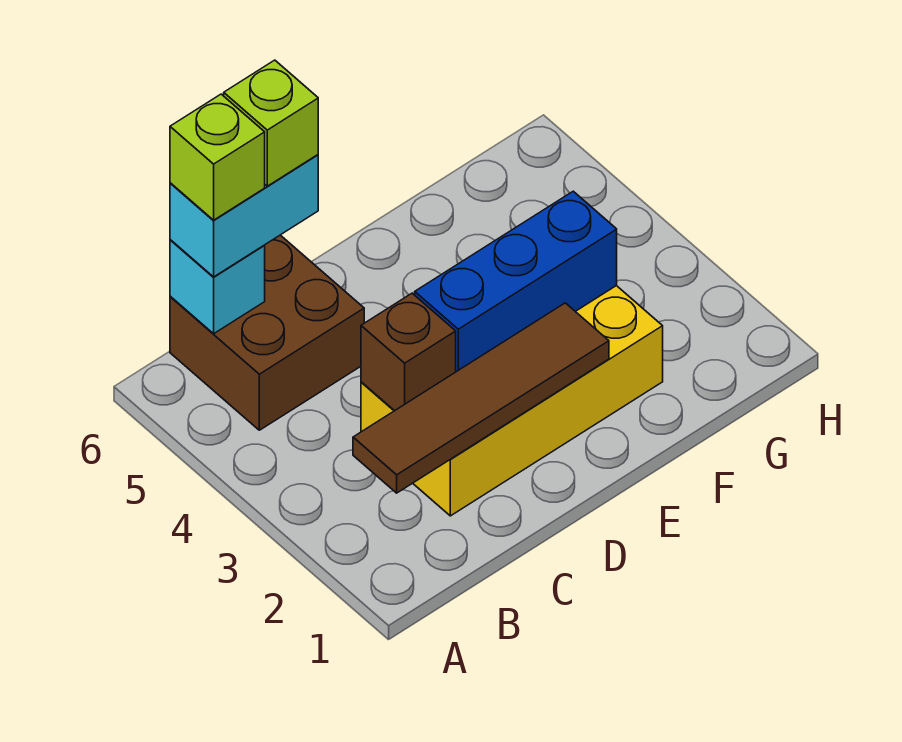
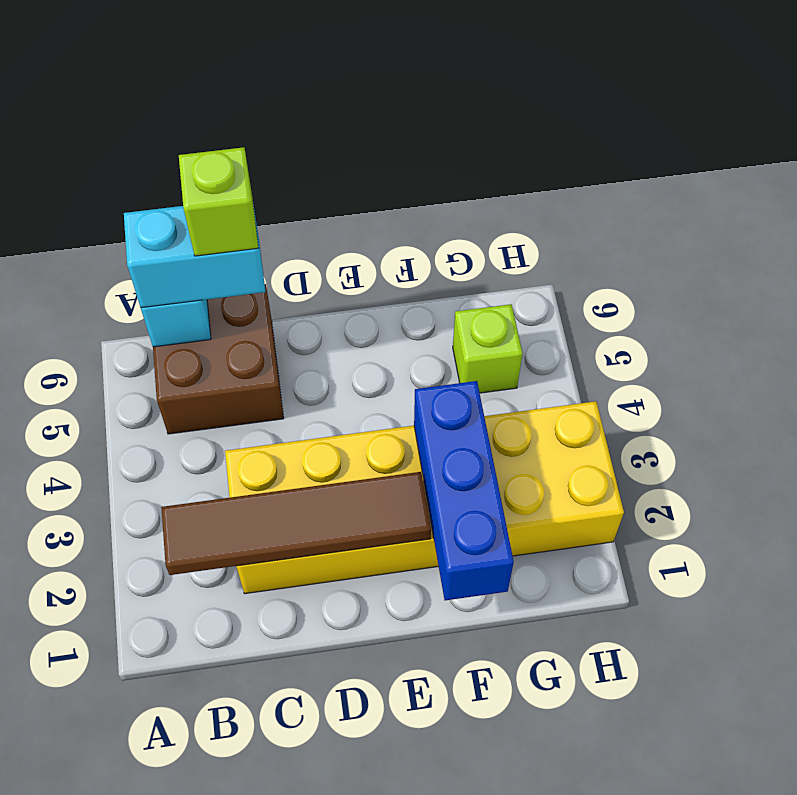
lime 1x1 brick [170,94,265,220] -> lime 1x1 brick moved to [453,304,523,393]
yellow 2x4 brick [361,286,663,516] -> yellow 2x6 brick [225,401,624,594]
brown 1x1 brick [361,293,456,411] -> none
blue 1x3 brick [415,191,617,372] -> blue 1x3 brick turned to [414,381,514,600]

